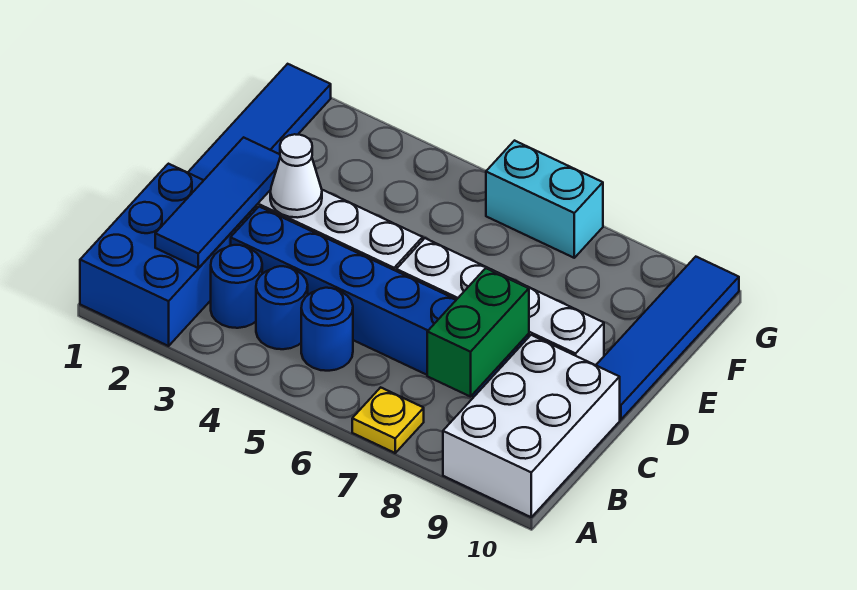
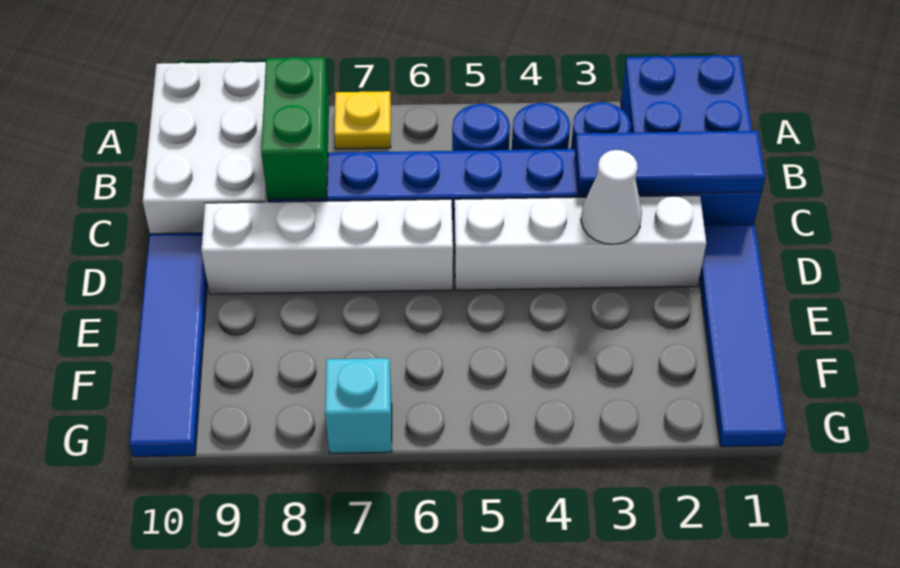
blue 1x3 tile [155,137,280,268] -> blue 1x3 tile turned to [575,131,766,195]
cyan 1x2 brick [486,141,603,258] -> cyan 1x1 brick [325,358,392,453]

